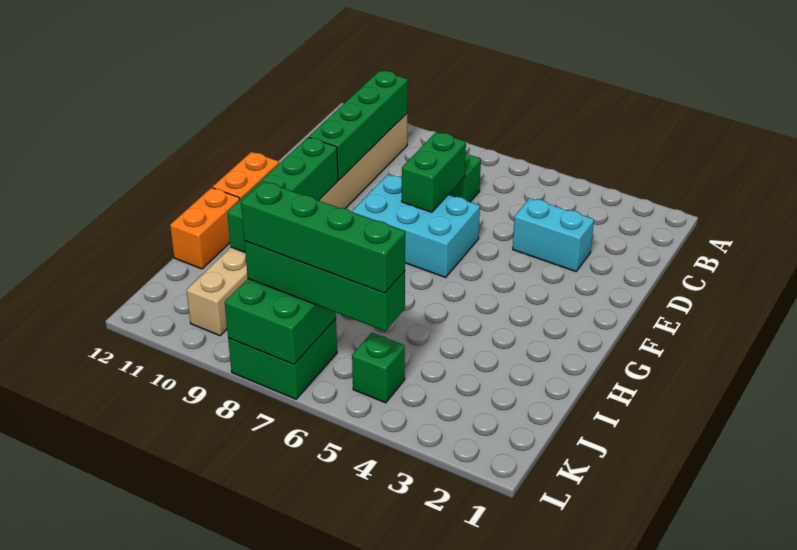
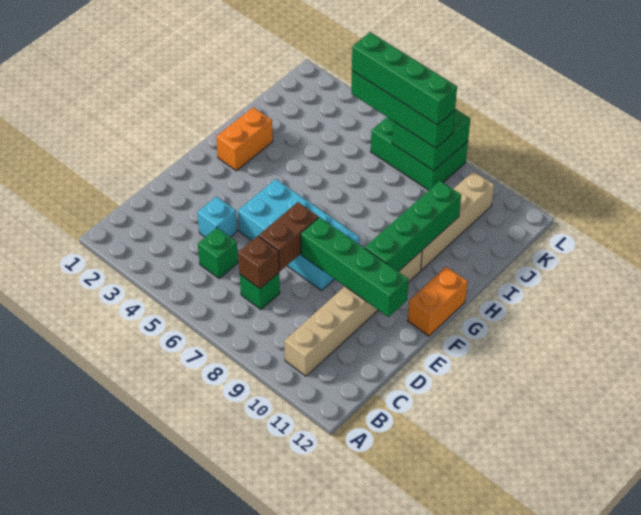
green 1x4 brick [309,71,408,180] -> green 1x4 brick turned to [301,217,409,317]
none -> brown 1x1 brick [238,236,279,289]
cyan 1x2 brick [513,198,594,271] -> cyan 1x1 brick [197,197,237,237]
green 1x2 brick [402,132,466,212] -> brown 1x2 brick [259,202,319,271]
cyan 2x3 brick [352,175,480,277] -> cyan 2x4 brick [238,179,359,290]
orange 1x2 brick [170,188,240,269] -> orange 1x2 brick moved to [216,107,273,171]
green 1x1 brick [352,333,405,403] -> green 1x1 brick moved to [198,228,238,279]
green 2x2 brick [228,319,337,399] -> green 2x3 brick [371,117,468,190]

